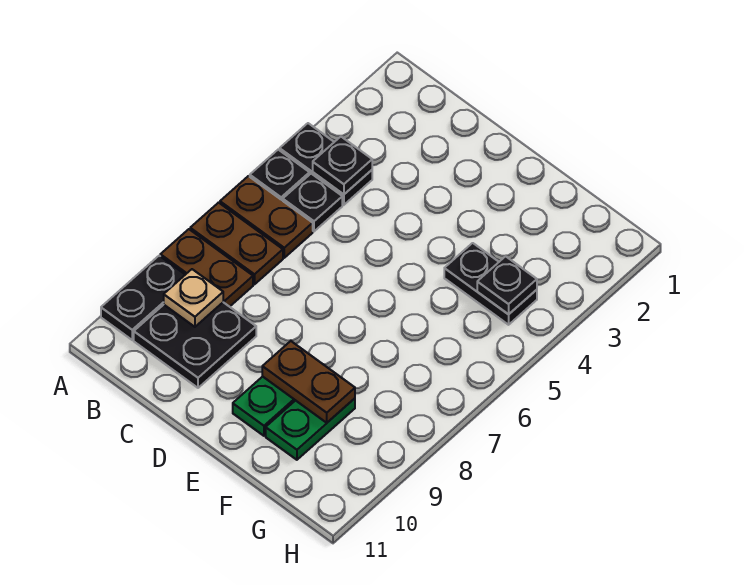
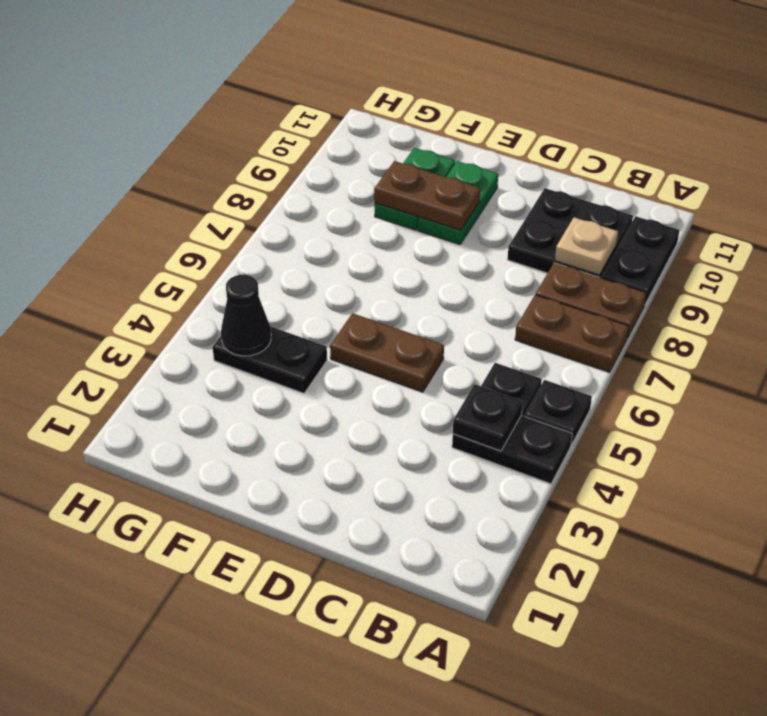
brown 1x2 plate [220,176,313,258] -> brown 1x2 plate moved to [330,313,444,392]
black 1x1 plate [477,256,537,314] -> black 1x1 cone [221,275,271,356]

